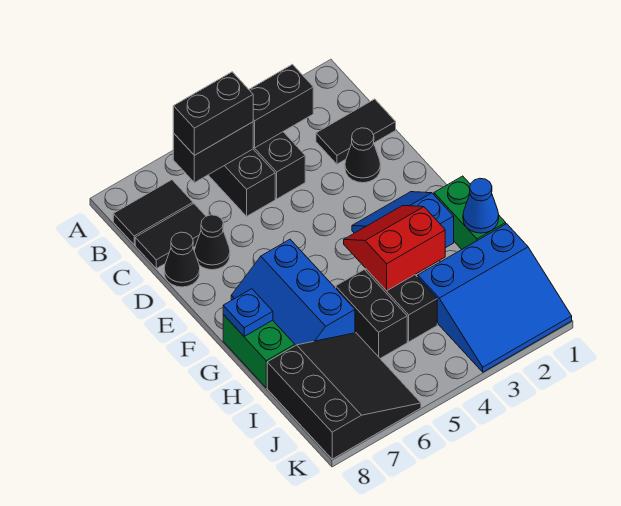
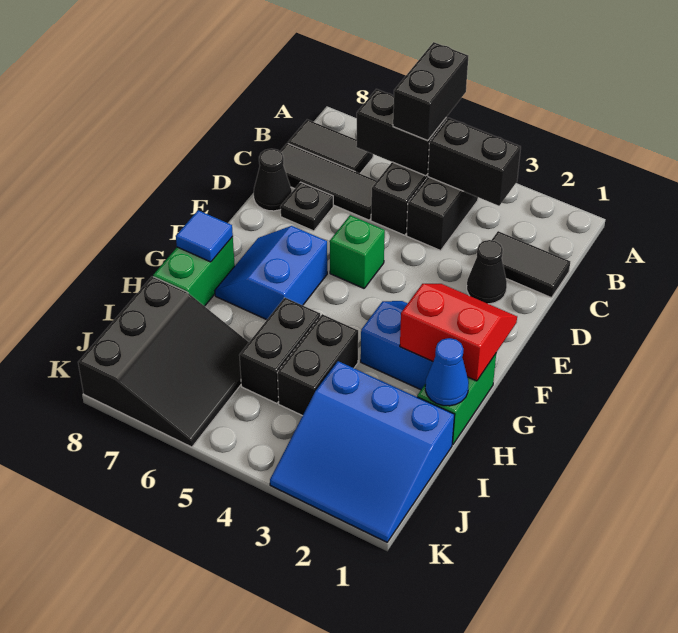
black 1x2 brick [173,72,253,155] -> black 1x2 brick turned to [393,42,468,141]
black 1x2 tile [135,204,206,268] -> black 1x3 tile [280,143,377,220]
black 1x1 cone [194,215,230,270] -> black 1x1 plate [280,182,333,231]
none -> green 1x1 brick [330,215,385,288]
blue 2x3 slope [231,240,355,346] -> blue 2x2 slope [215,226,327,320]
red 2x2 slope [344,206,445,291] -> red 2x2 slope moved to [400,284,517,381]
blue 1x1 plate [223,289,273,336] -> blue 1x1 tile [176,210,233,262]

